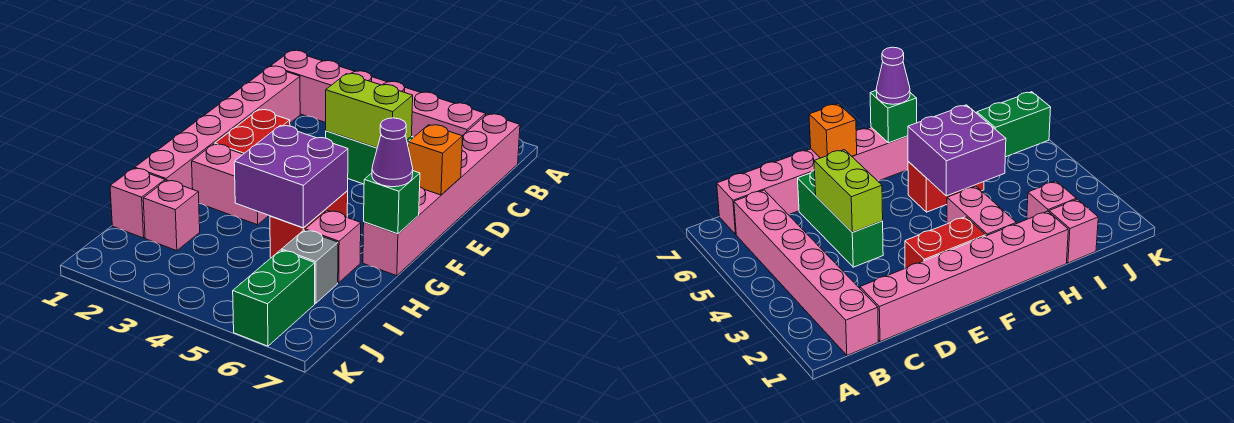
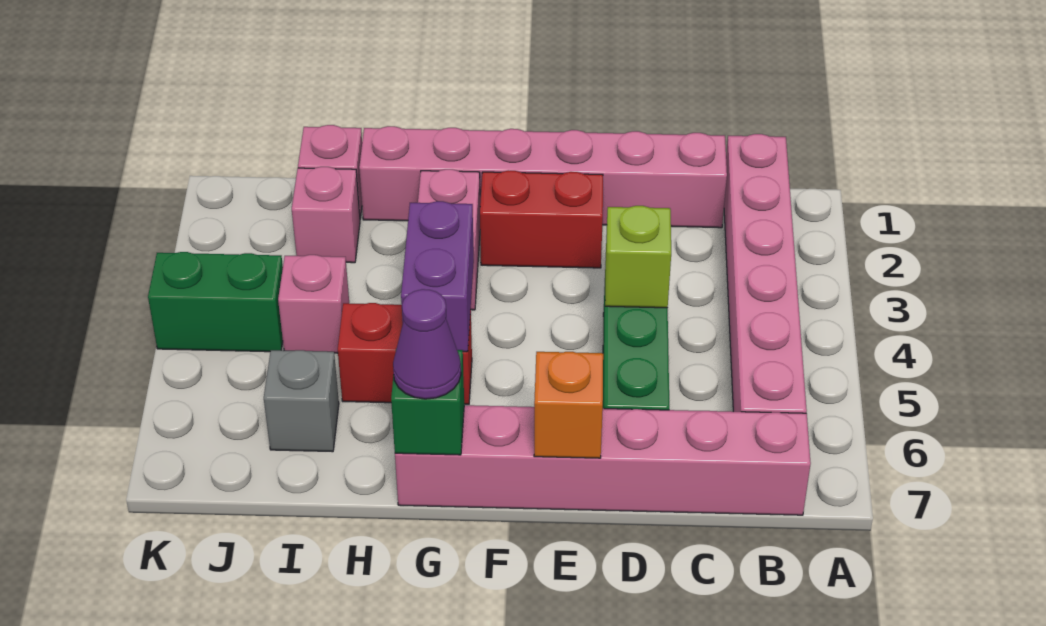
lime 1x2 brick [326,74,413,148] -> lime 1x1 brick [605,206,671,308]
purple 2x2 brick [234,126,348,228] -> purple 1x2 brick [401,201,474,352]
pink 1x1 brick [305,211,361,283] -> pink 1x1 brick moved to [278,255,349,353]
green 1x2 brick [233,250,315,346] -> green 1x2 brick moved to [148,252,283,352]

